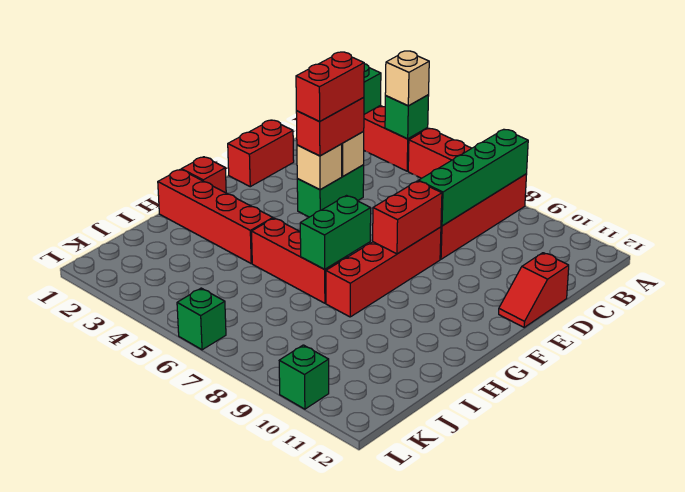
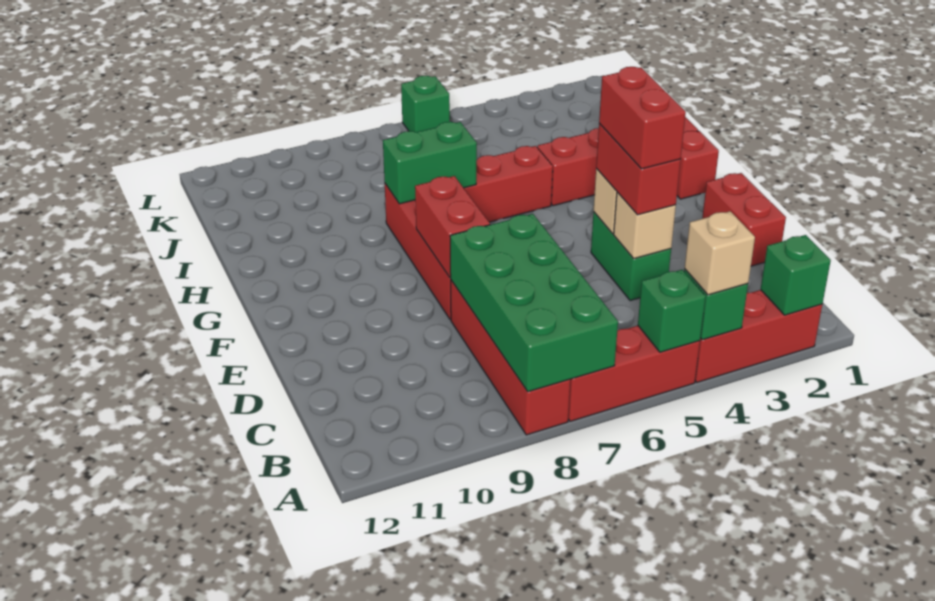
green 1x4 brick [419,130,528,226] -> green 2x4 brick [450,214,618,392]
red 1x2 slope [499,253,569,327] -> none
green 1x2 brick [300,196,371,269] -> green 1x2 brick turned to [383,122,477,204]
green 1x1 brick [279,345,329,409] -> green 1x1 brick moved to [638,270,706,352]

